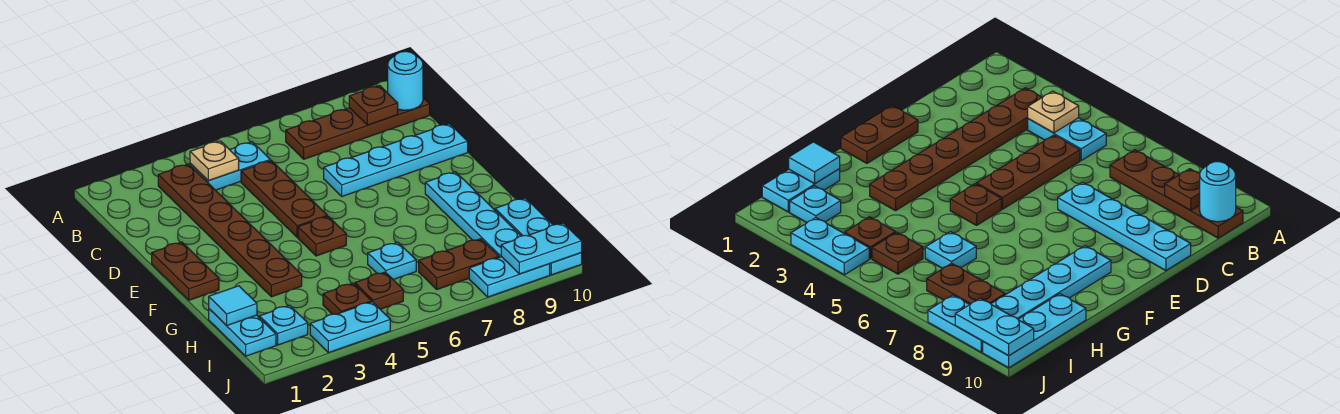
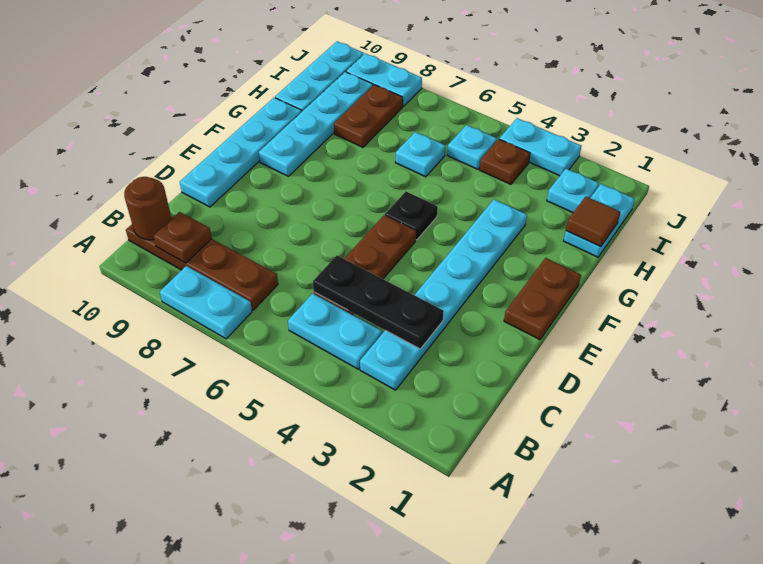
brown 1x6 plate [158,164,302,297] -> cyan 1x6 plate [360,199,527,390]
tan 1x1 plate [190,141,239,181] -> none
cyan 1x1 round brick [388,51,423,110] -> brown 1x1 round brick [124,177,172,240]
none -> black 1x3 plate [313,255,444,349]
cyan 1x4 plate [324,124,468,196] -> cyan 1x4 plate turned to [180,98,302,207]
brown 1x1 plate [298,216,346,256] -> black 1x1 plate [385,191,438,240]
cyan 1x1 tile [209,286,257,326] -> brown 1x1 tile [566,197,621,247]
brown 1x1 plate [355,272,403,309] -> cyan 1x1 plate [447,125,497,169]
brown 1x2 plate [419,239,499,289] -> brown 1x2 plate turned to [334,85,403,147]
cyan 1x2 plate [501,223,582,274] -> cyan 1x2 plate moved to [160,266,252,339]

